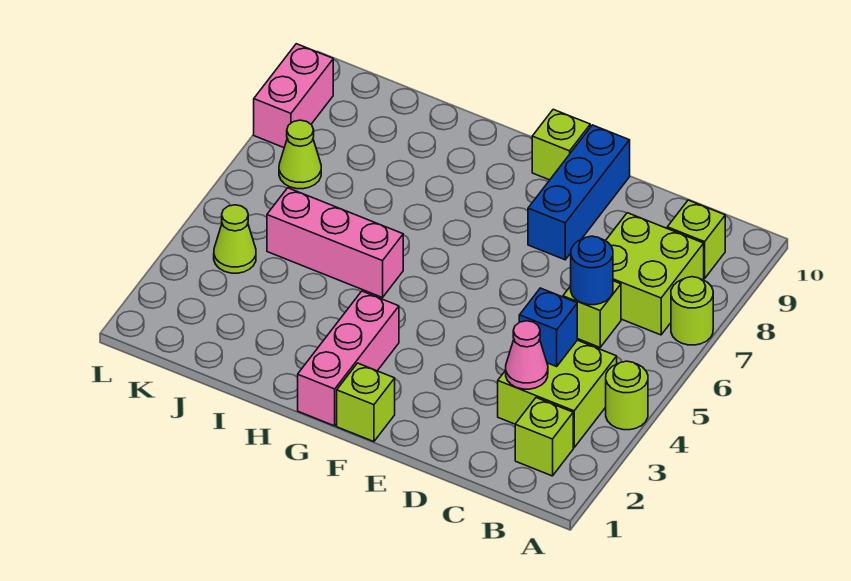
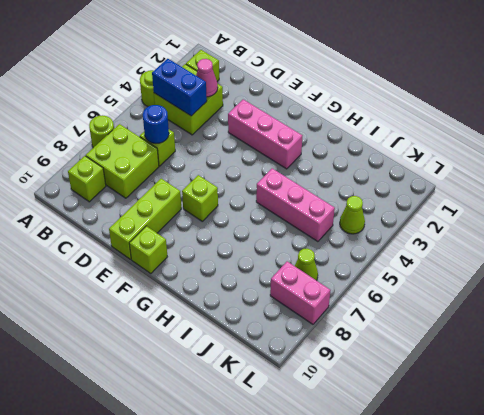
blue 1x1 brick [519,288,577,366] -> blue 1x2 brick [152,59,207,116]
blue 1x3 brick [528,125,630,260] -> lime 1x3 brick [109,179,181,259]
lime 1x1 brick [337,363,395,442] -> lime 1x1 brick moved to [182,175,218,221]
pink 1x3 brick [298,291,399,426] -> pink 1x3 brick turned to [228,99,302,169]
pink 1x2 brick [254,44,333,148] -> pink 1x2 brick turned to [270,261,331,324]

